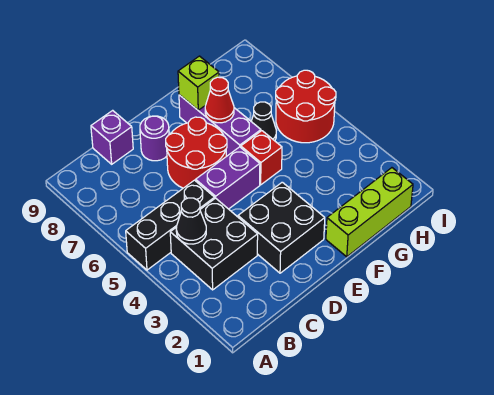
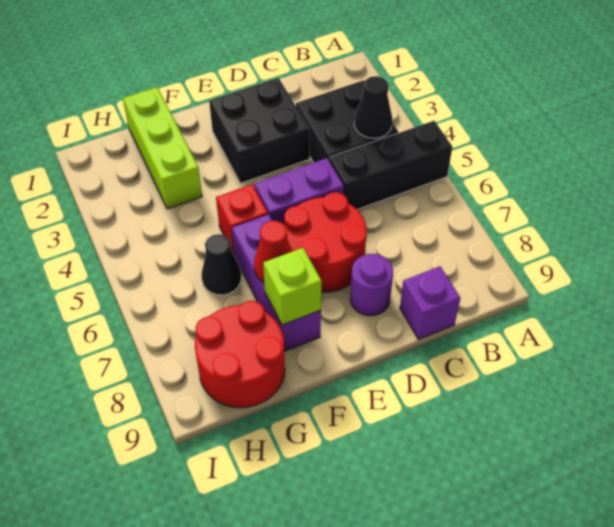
lime 1x3 brick [326,168,413,257] -> lime 1x3 brick turned to [123,87,202,209]
red 2x2 round brick [276,70,336,143] -> red 2x2 round brick moved to [195,301,285,408]

